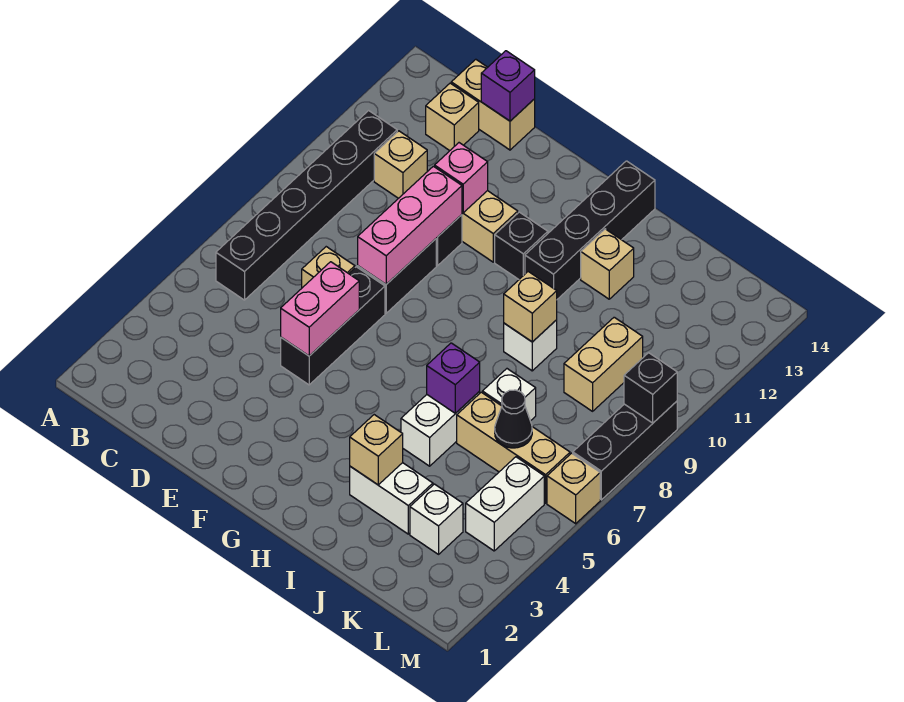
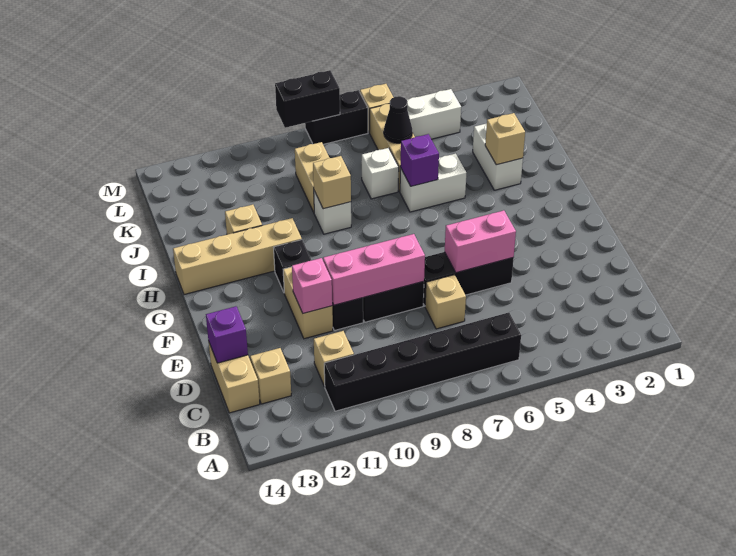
black 1x4 brick [525,161,655,299] -> tan 1x4 brick [173,218,302,295]
white 1x1 brick [410,484,463,554] -> none
tan 1x2 brick [564,317,643,411] -> tan 1x2 brick turned to [295,142,329,212]
black 1x3 brick [573,401,677,500] -> black 1x2 brick [305,90,368,144]
black 1x1 brick [624,353,677,423] -> black 1x2 brick [275,70,340,128]

